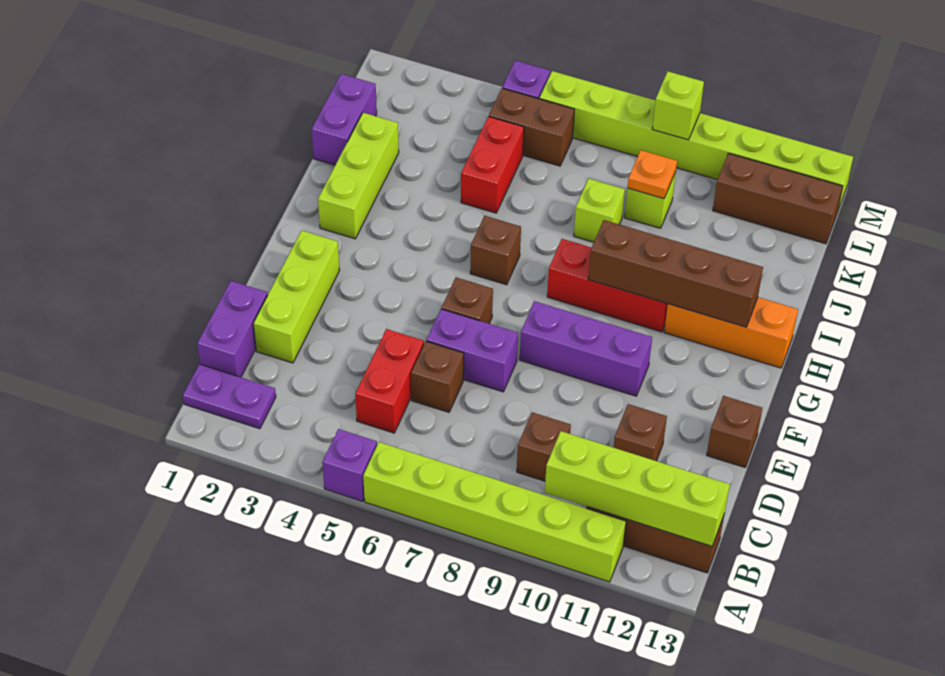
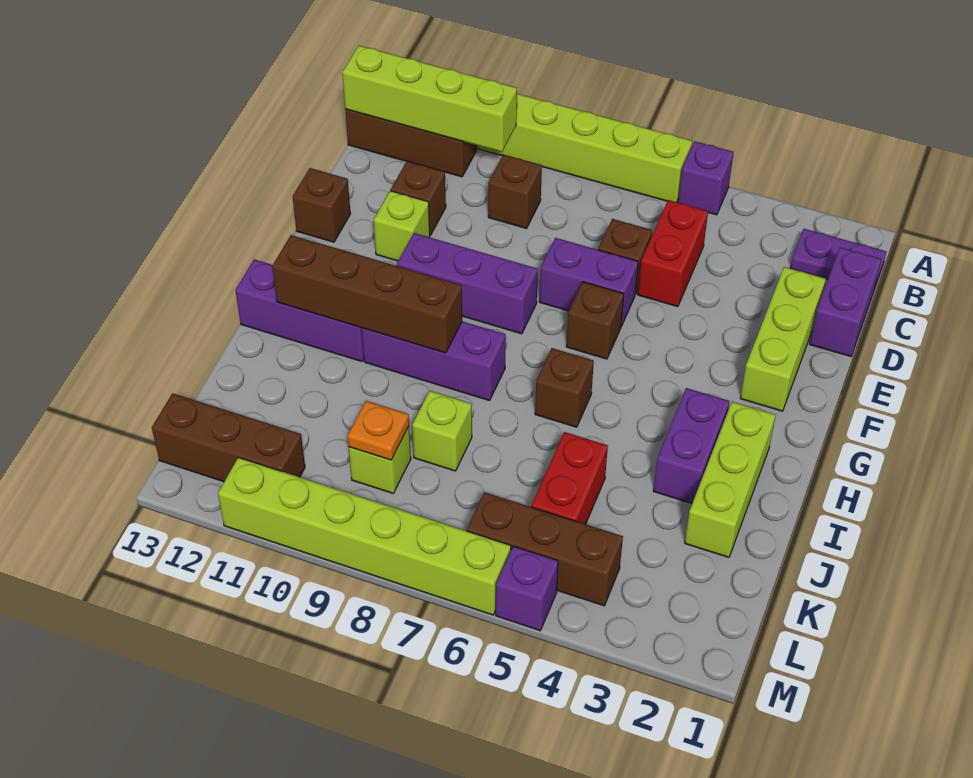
red 1x3 brick [547,239,668,332] -> purple 1x3 brick [362,321,506,401]
orange 1x3 brick [664,297,798,368] -> purple 1x3 brick [235,259,364,361]
purple 1x2 brick [312,74,377,165] -> purple 1x2 brick moved to [653,388,729,503]
brown 1x2 brick [489,88,574,166] -> brown 1x3 brick [467,492,623,606]
lime 1x8 brick [540,71,853,212] -> lime 1x6 brick [218,457,511,615]
lime 1x1 brick [652,72,704,140] -> lime 1x1 brick moved to [374,191,430,261]

